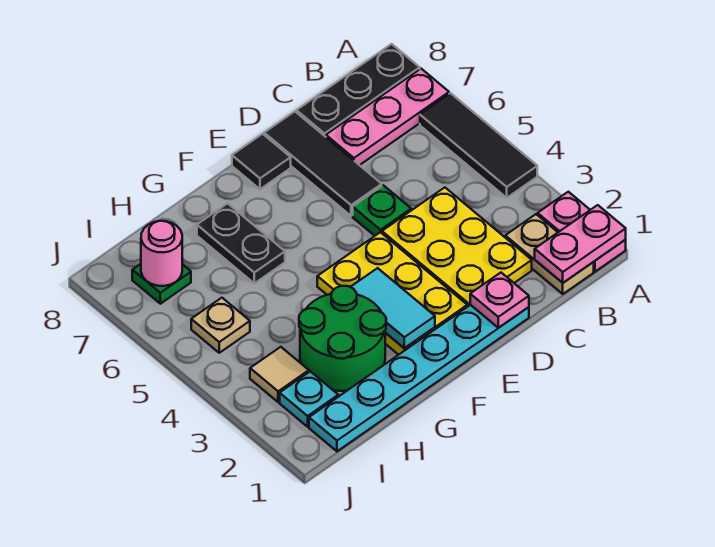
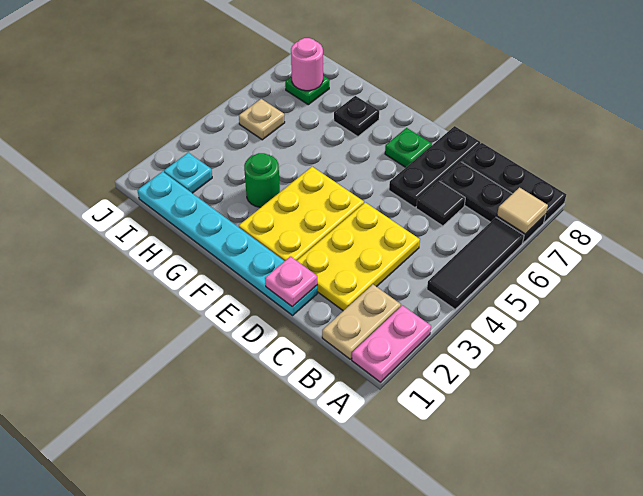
pink 1x2 plate [535,205,626,283] -> none
pink 1x3 plate [326,69,449,165] -> black 1x3 plate [440,162,545,243]
green 1x1 plate [353,185,411,236] -> green 1x1 plate moved to [385,128,432,168]
black 1x3 tile [264,112,382,216] -> black 1x3 plate [389,126,480,207]
black 1x1 tile [232,134,291,189] -> black 1x1 tile moved to [416,181,465,226]
cyan 1x2 tile [351,268,435,348] -> none
green 2x2 round brick [299,286,386,391] -> green 1x1 round brick [244,153,280,207]
black 1x2 plate [197,203,285,283] -> black 1x1 plate [334,96,379,137]
tan 1x1 tile [250,347,309,402] -> tan 1x1 tile moved to [497,188,548,234]

